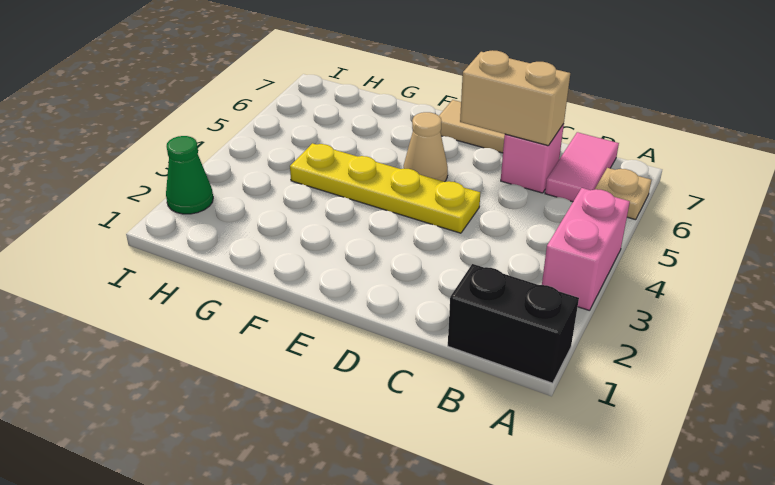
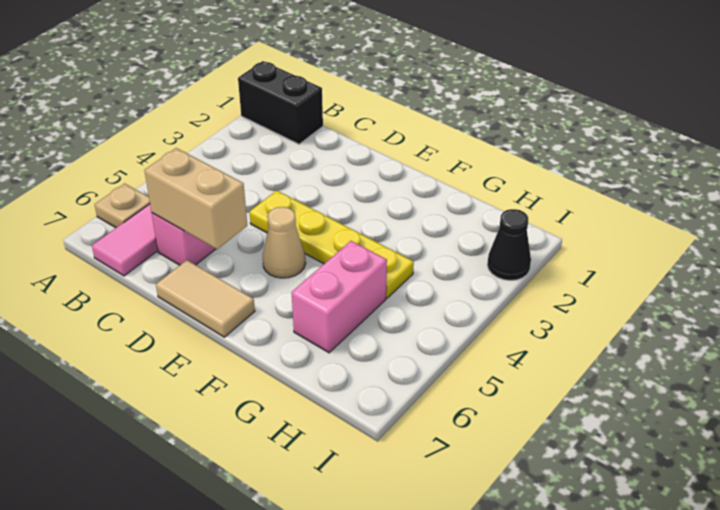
pink 1x2 brick [542,188,630,311] -> pink 1x2 brick moved to [292,241,387,353]
green 1x1 cone [166,136,213,214] -> black 1x1 cone [487,209,531,280]

